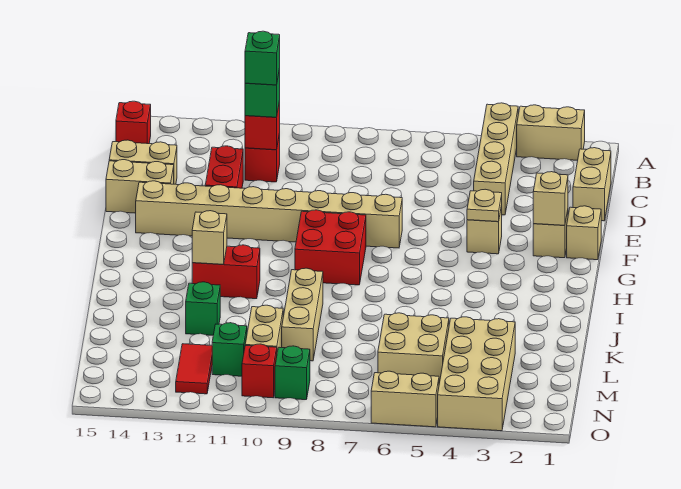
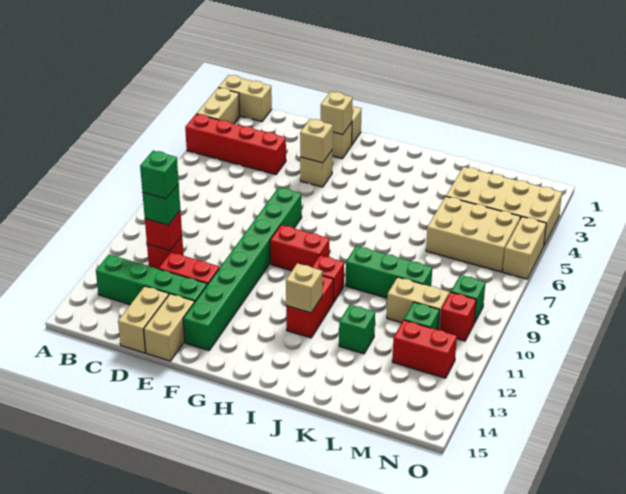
tan 1x4 brick [474,103,518,215] -> red 1x4 brick [185,114,286,175]
none -> green 1x4 brick [96,255,207,304]
red 1x1 brick [116,101,151,144] -> red 1x1 brick moved to [312,255,344,303]
tan 1x2 brick [573,148,611,221] -> tan 1x2 brick moved to [218,75,272,122]
tan 1x1 plate [467,189,502,222] -> tan 1x1 brick [300,119,333,163]
tan 1x8 brick [136,181,402,248] -> green 1x8 brick [183,187,302,351]
red 2x2 brick [295,210,366,285] -> red 1x2 brick [270,225,329,271]
tan 1x3 brick [282,268,323,361] -> green 1x3 brick [346,246,432,298]
tan 2x2 brick [378,313,449,383] -> tan 2x3 brick [426,197,520,272]
red 1x2 tile [176,344,212,394] -> red 1x2 brick [392,320,457,378]

